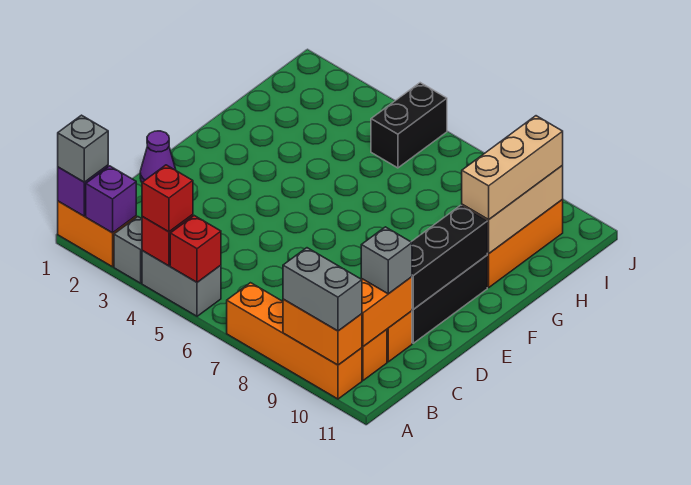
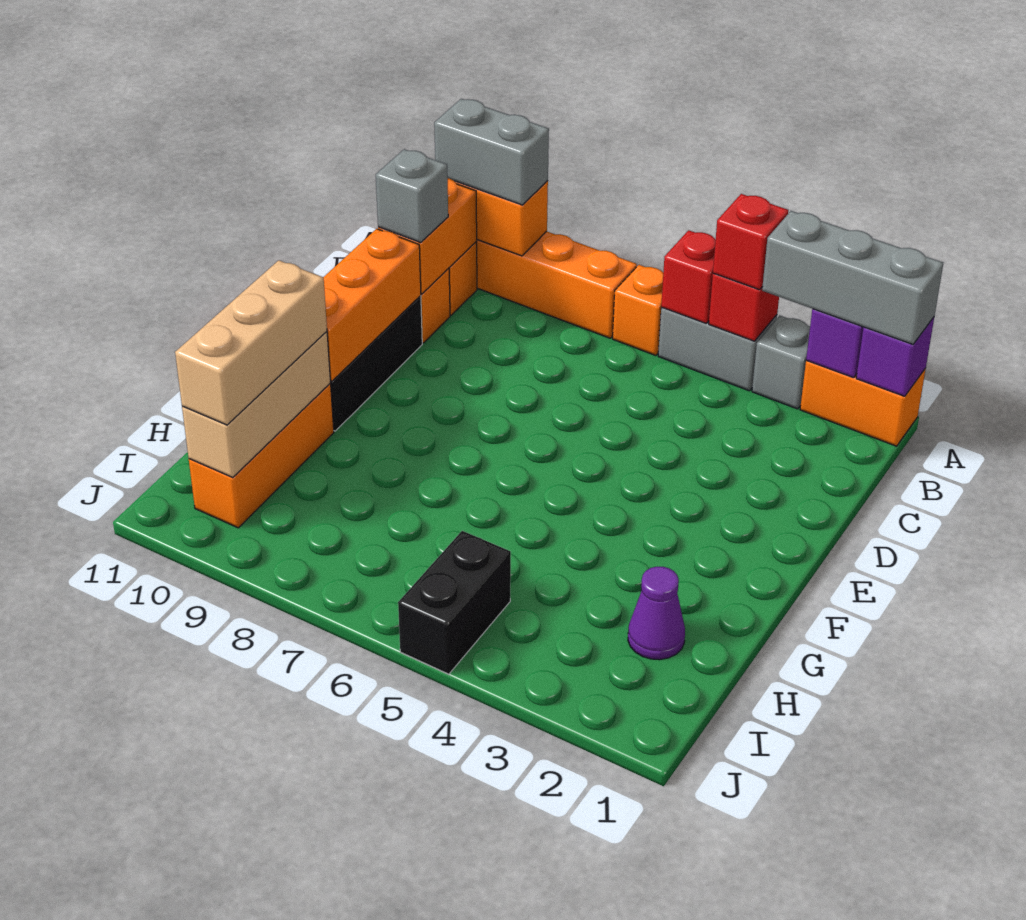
grey 1x1 brick [58,115,108,182] -> grey 1x3 brick [762,211,943,344]
none -> orange 1x1 brick [613,265,663,355]
purple 1x1 cone [140,131,176,182] -> purple 1x1 cone moved to [628,567,685,660]
black 1x3 brick [412,205,487,309] -> orange 1x3 brick [323,229,421,381]

